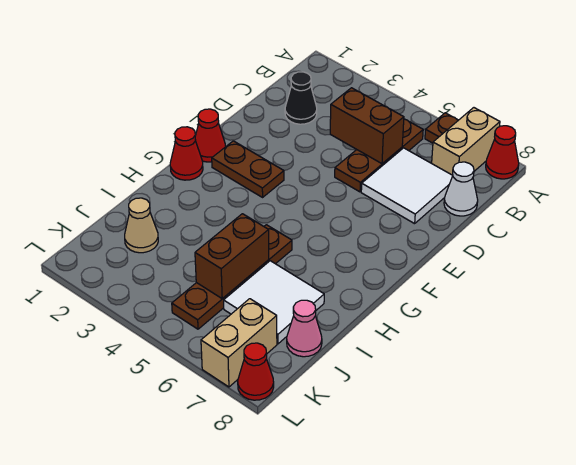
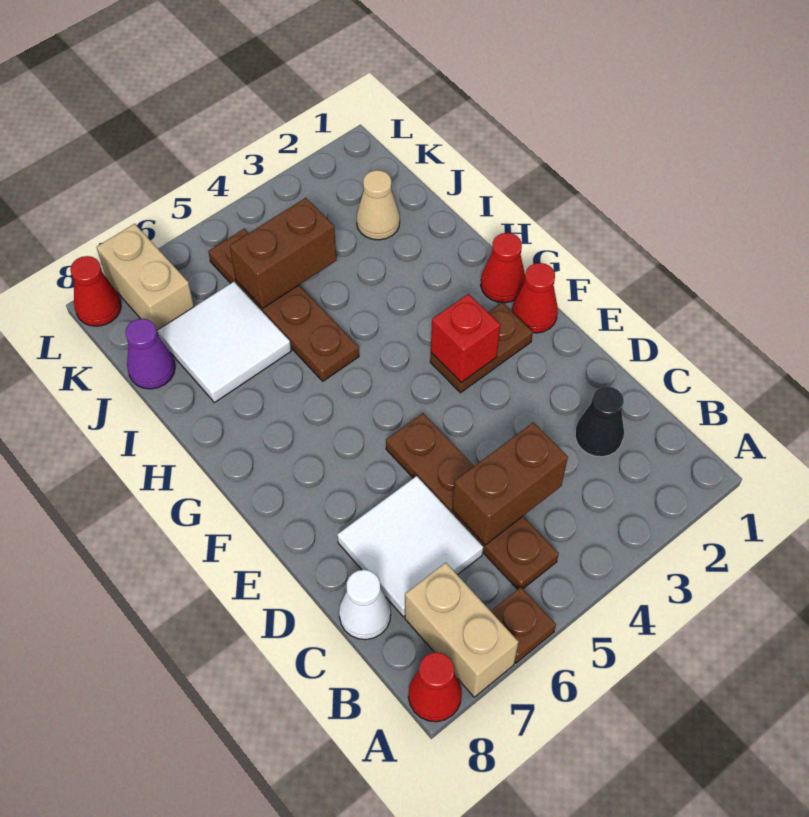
brown 1x3 plate [335,119,423,192] -> brown 1x4 plate [386,413,559,590]
none -> red 1x1 brick [431,294,500,382]
brown 1x2 brick [195,214,269,299] -> brown 1x2 brick turned to [230,198,336,308]
pink 1x1 cone [287,300,322,357] -> purple 1x1 cone [125,319,175,389]

